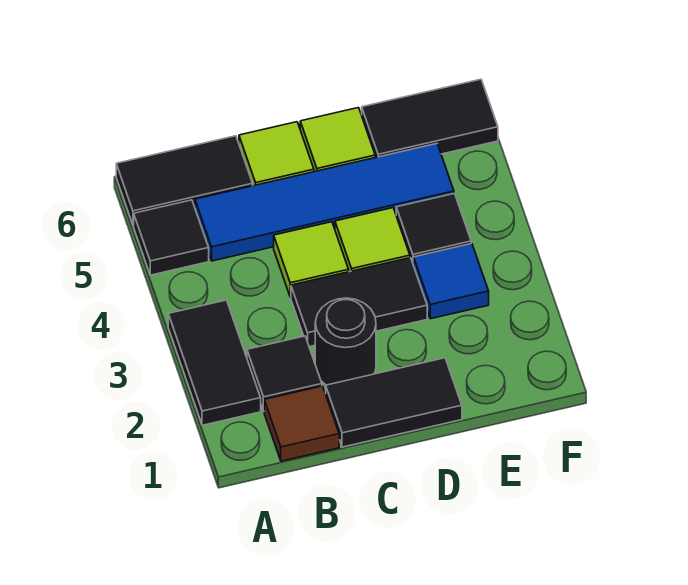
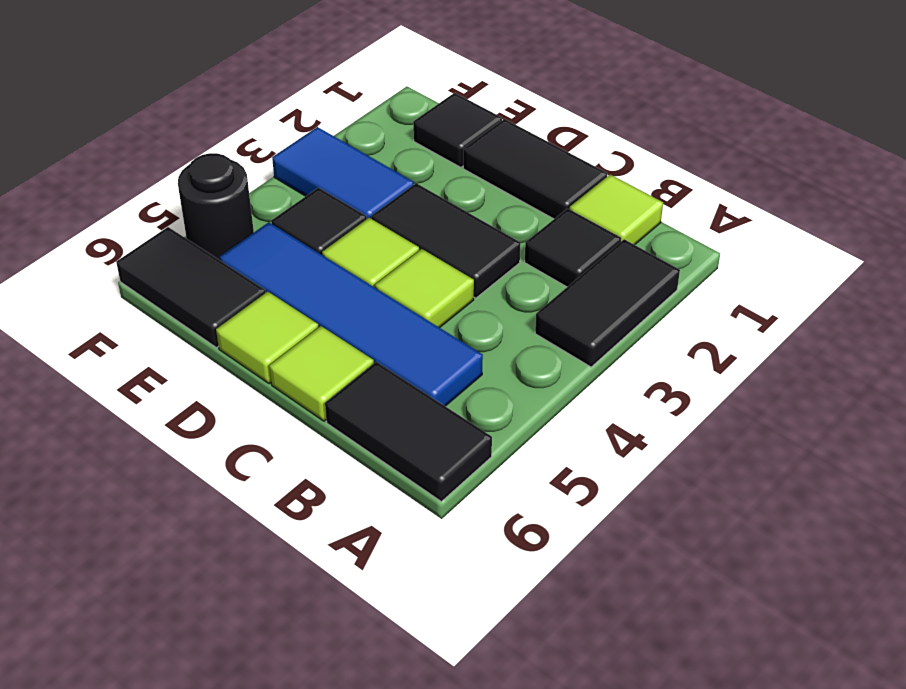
black 1x1 tile [134,200,209,275] -> black 1x1 tile moved to [413,93,502,167]
brown 1x1 tile [264,386,339,461] -> lime 1x1 tile [570,175,663,245]
black 1x1 round brick [315,298,376,385] -> black 1x1 round brick moved to [178,153,254,260]
blue 1x1 tile [414,244,489,319] -> blue 1x2 tile [272,127,414,219]

